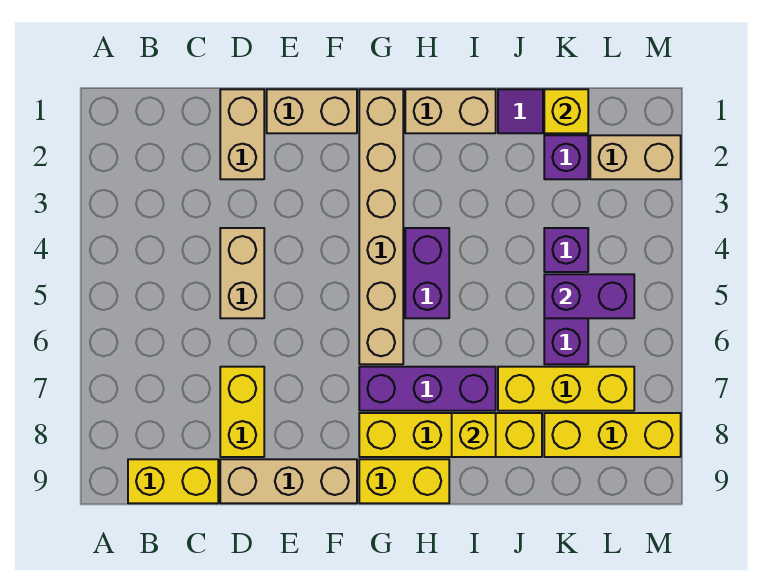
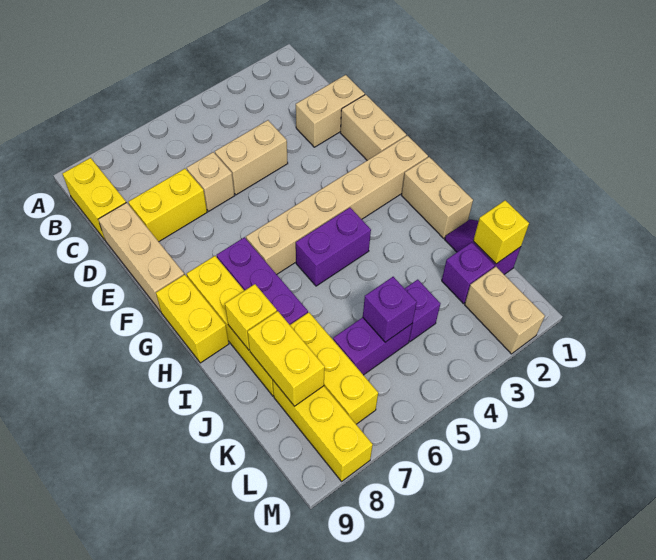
none -> tan 1x1 brick [187,152,235,211]
none -> yellow 1x2 brick [248,311,325,406]
purple 1x2 brick [544,274,634,318] -> purple 1x1 brick [363,277,417,342]

